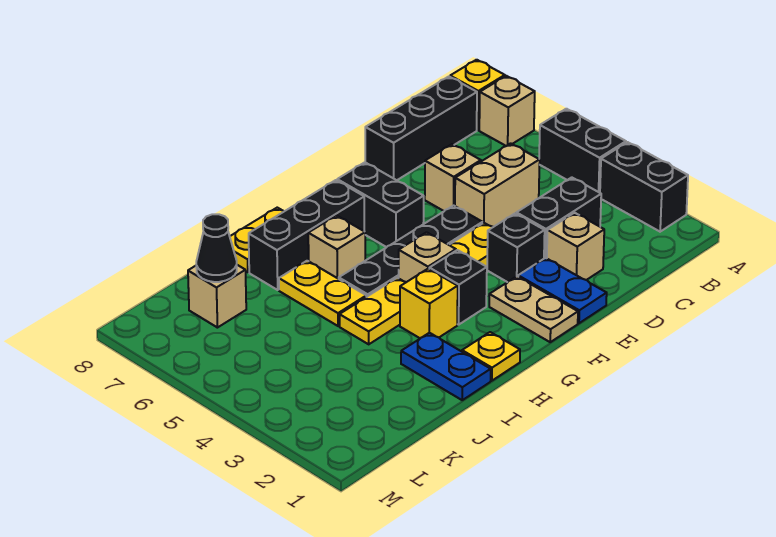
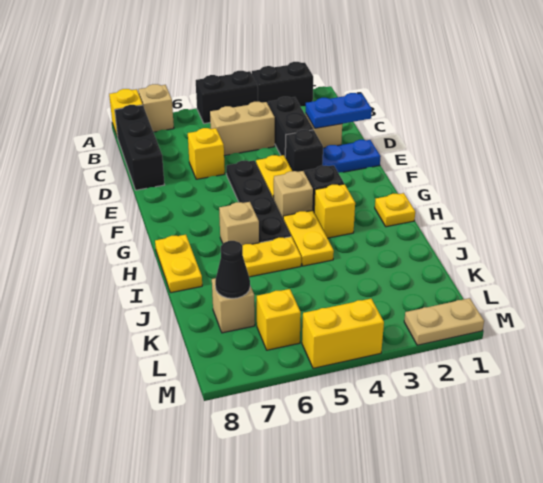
tan 1x2 brick [455,143,540,227] -> tan 1x2 brick turned to [210,102,275,156]
tan 1x1 brick [425,144,481,211] -> yellow 1x1 brick [188,128,225,179]
tan 1x2 plate [489,276,578,342] -> tan 1x2 plate moved to [404,298,484,345]
black 1x2 brick [337,162,424,247] -> none
black 1x3 brick [249,180,364,290] -> none
blue 1x2 plate [401,333,491,400] -> blue 1x2 plate moved to [306,93,372,128]
none -> yellow 1x1 brick [257,289,301,350]
none -> yellow 1x2 brick [302,299,384,368]

